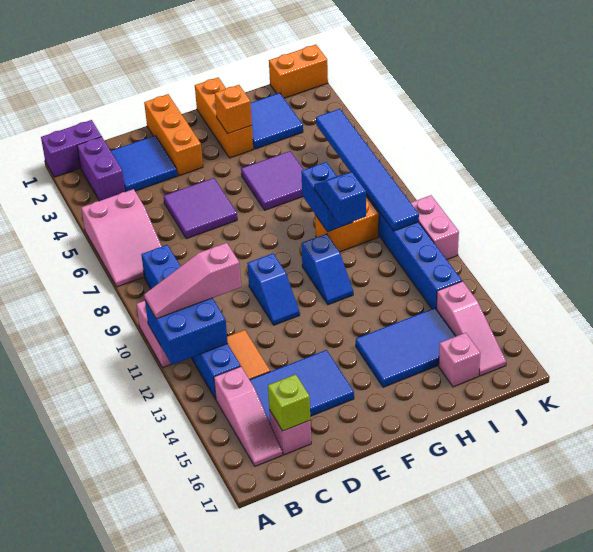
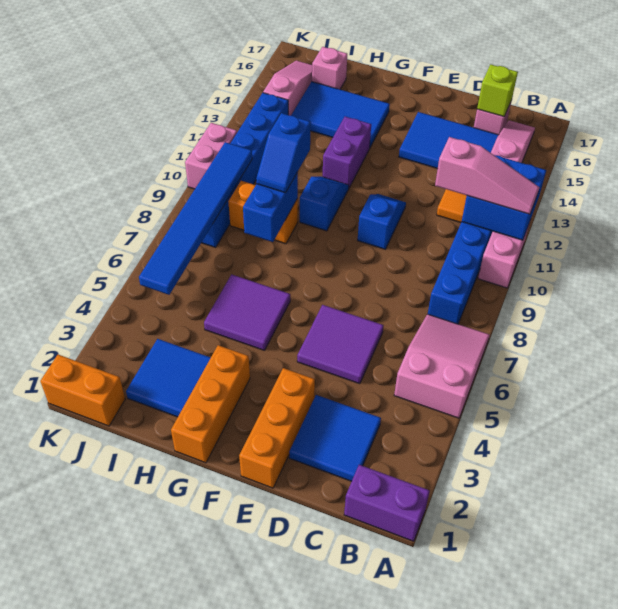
purple 1x2 brick [77,137,125,201] -> purple 1x2 brick moved to [323,117,371,188]
orange 1x1 brick [215,85,252,134] -> none

